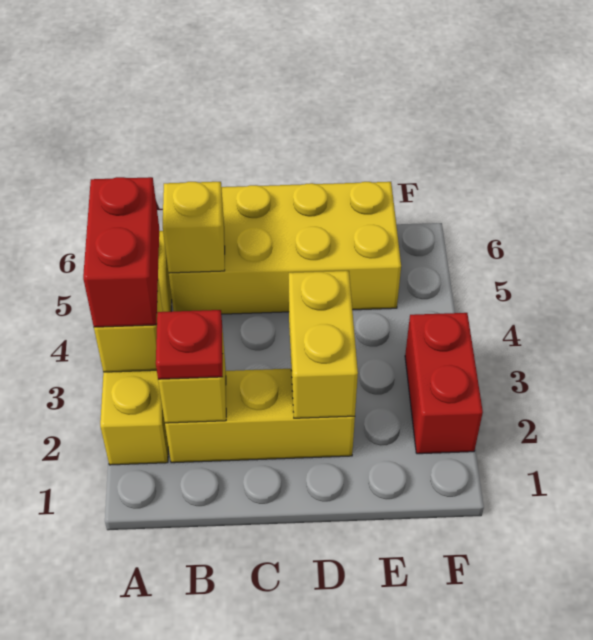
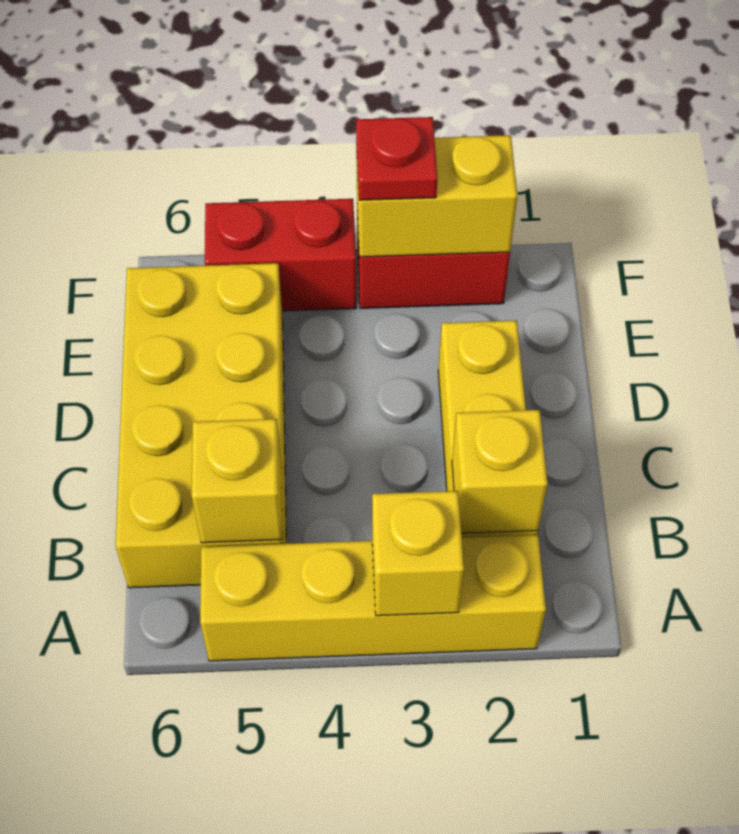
red 1x2 brick [83,177,159,327] -> red 1x2 brick moved to [205,199,356,311]
red 1x1 plate [156,310,223,379] -> red 1x1 plate moved to [356,117,438,200]
yellow 1x2 brick [289,271,358,418] -> yellow 1x2 brick moved to [356,135,517,257]

